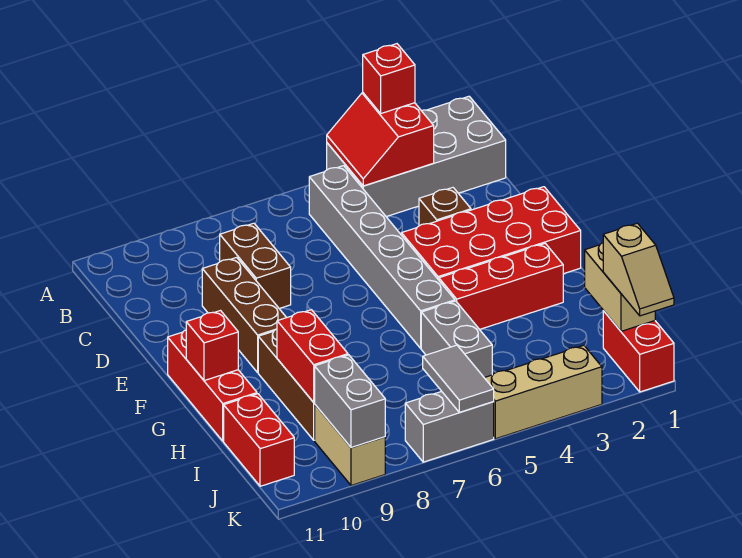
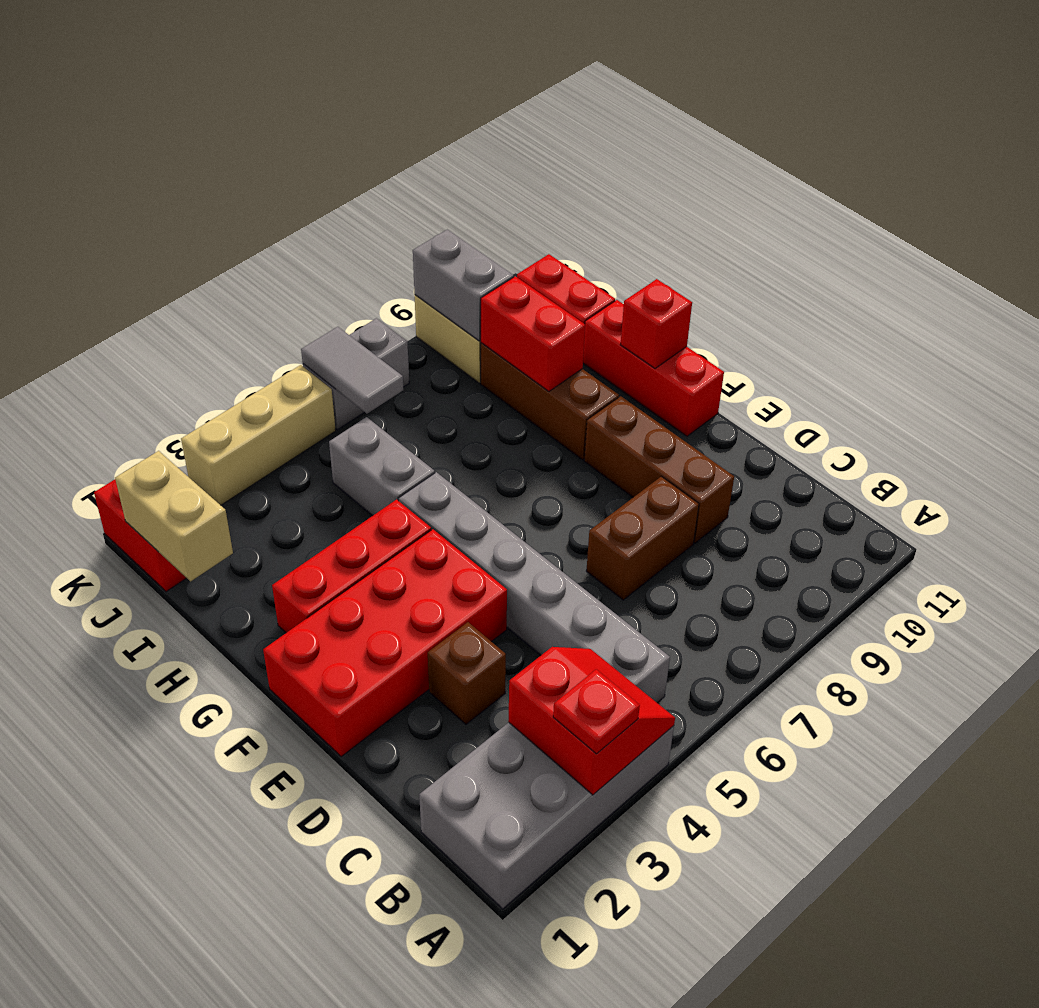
red 1x1 brick [363,44,415,113] -> red 1x1 plate [553,669,640,754]
brown 1x2 brick [220,223,291,308] -> brown 1x2 brick turned to [586,476,699,600]
tan 1x2 slope [603,223,674,316] -> none

